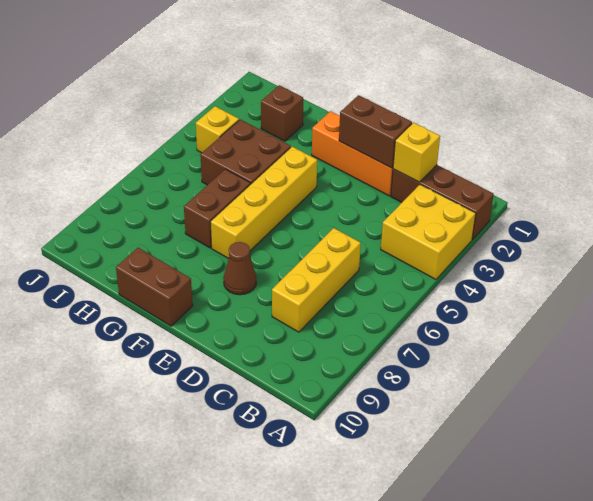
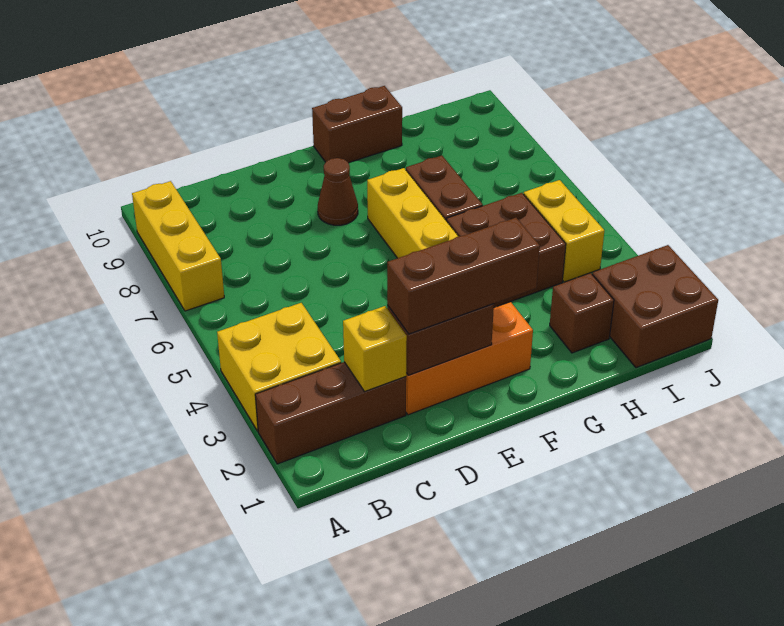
yellow 1x3 brick [272,228,361,332] -> yellow 1x3 brick moved to [132,181,224,311]
none -> brown 1x3 brick [387,218,540,334]
none -> brown 2x2 brick [592,245,718,368]
yellow 1x1 brick [196,106,239,153] -> yellow 1x2 brick [524,180,604,282]

